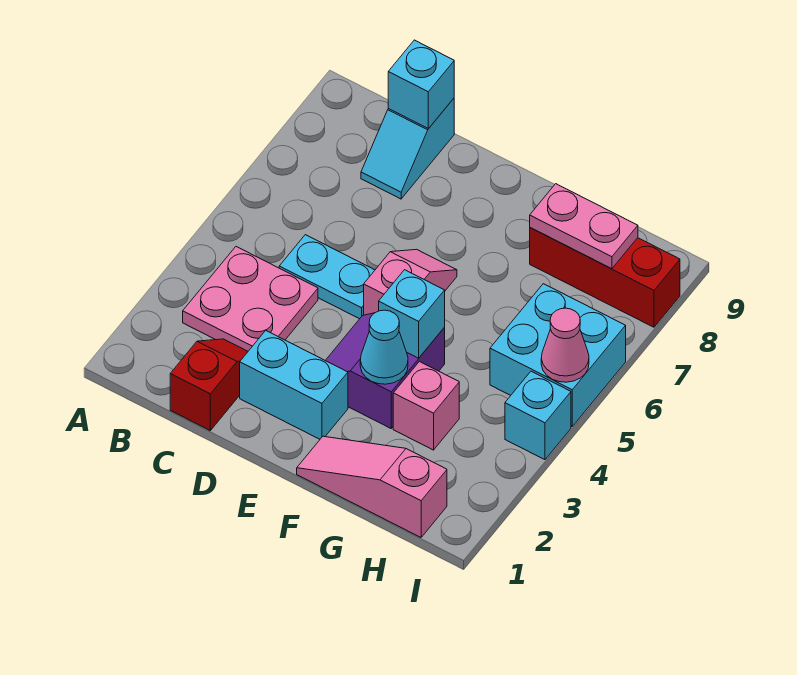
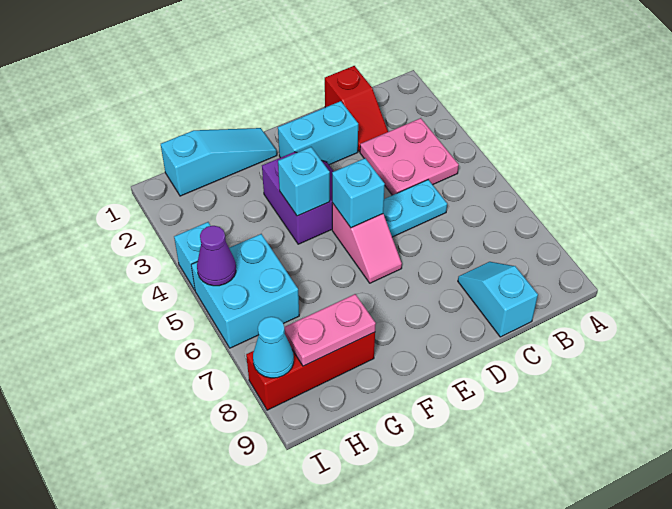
cyan 1x1 brick [388,40,454,129] -> cyan 1x1 brick moved to [332,158,385,228]
pink 1x3 slope [297,436,447,537] -> cyan 1x3 slope [161,128,277,196]
cyan 1x1 cone [360,310,408,384] -> cyan 1x1 cone moved to [253,317,294,378]
pink 1x1 brick [393,362,459,450] -> none
pink 1x1 cone [541,308,589,382] -> purple 1x1 cone [197,226,236,286]

